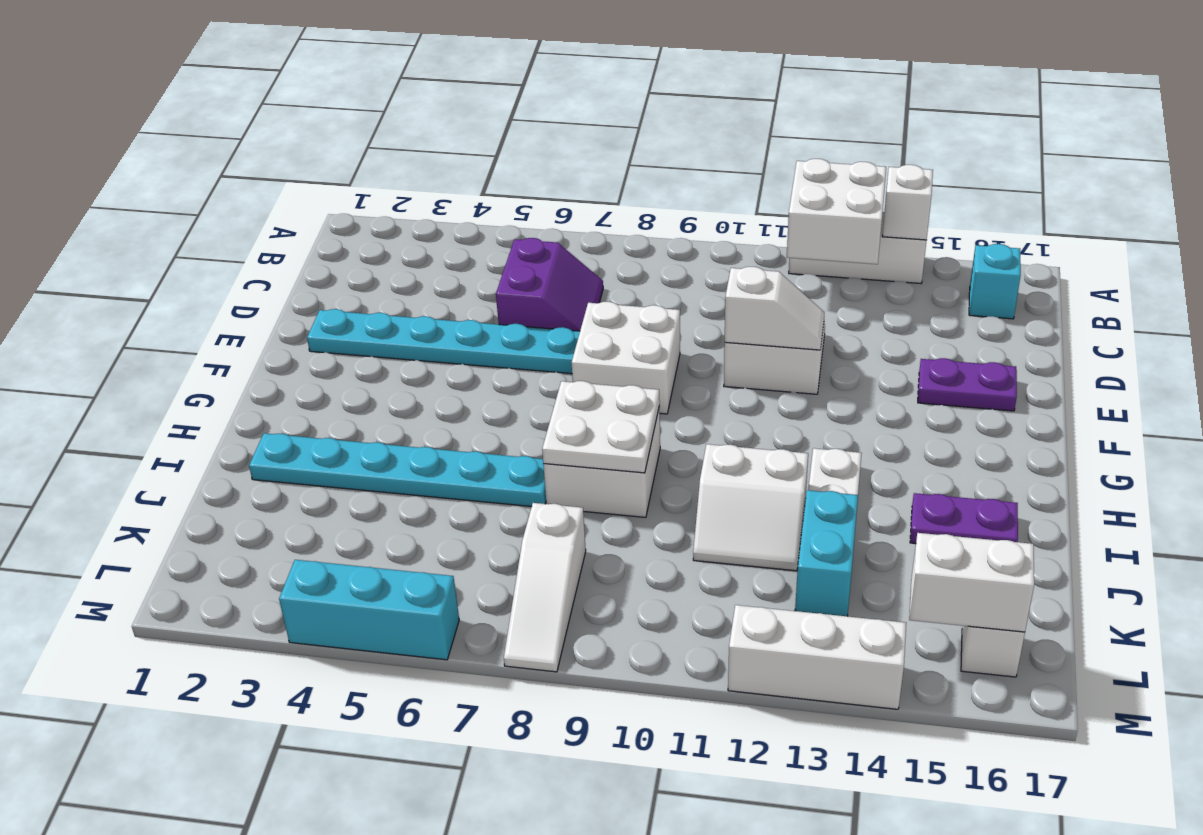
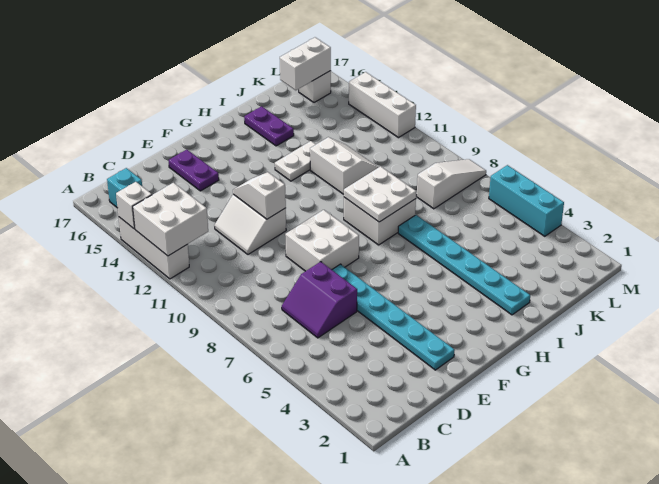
purple 2x2 slope [496,238,603,331] -> purple 2x2 slope turned to [282,262,357,338]
cyan 1x2 brick [795,490,858,616] -> none
white 1x2 brick [909,533,1034,632] -> white 1x2 brick turned to [280,37,331,90]

